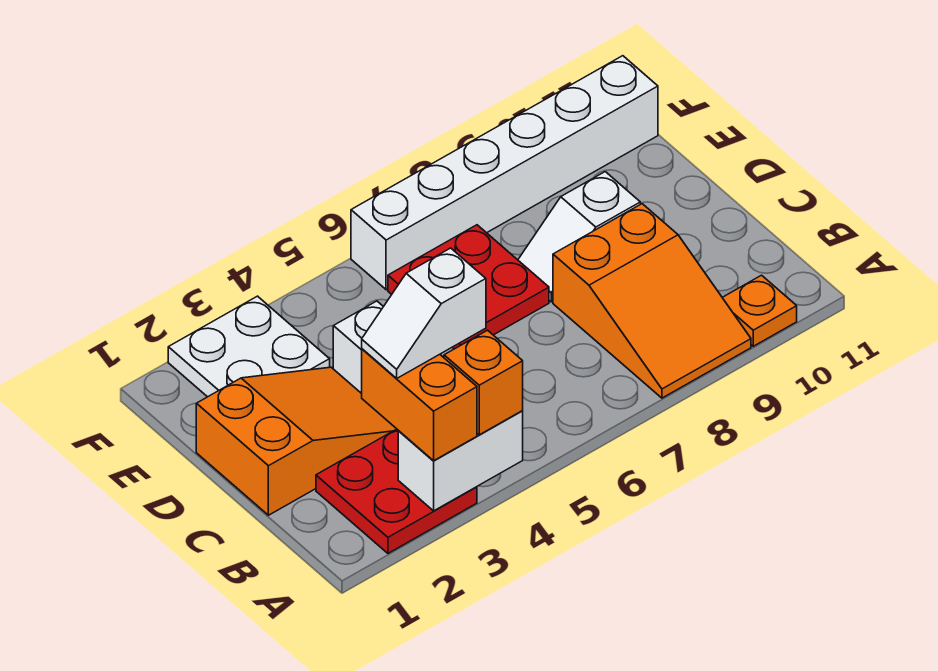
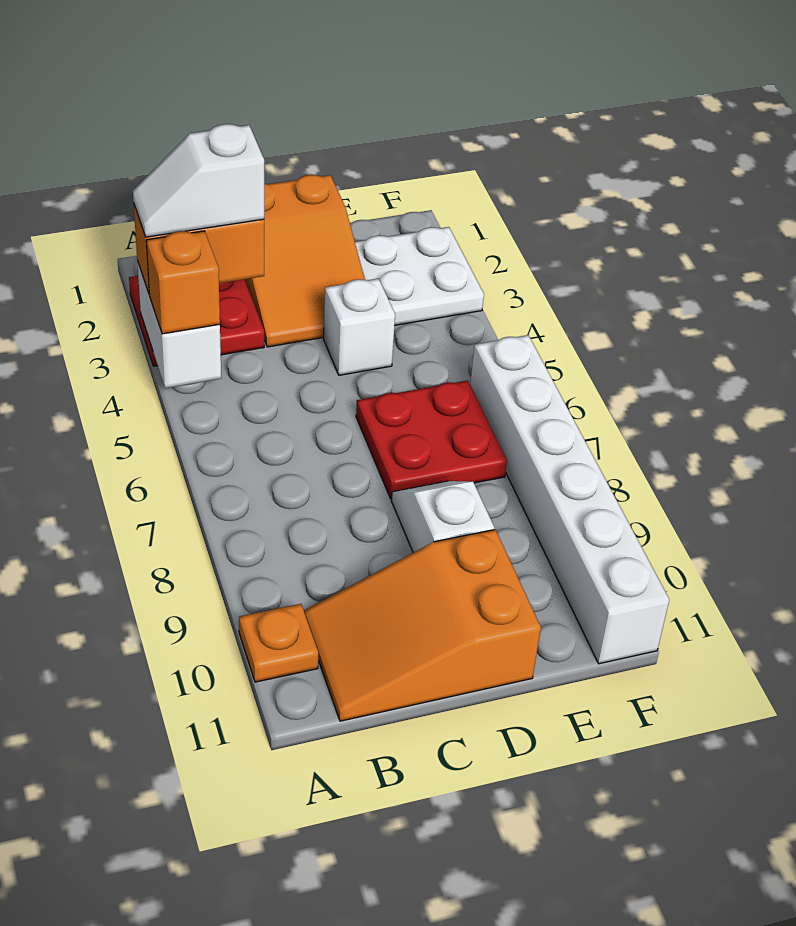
orange 2x3 slope [553,204,751,398] -> orange 2x3 slope moved to [304,530,541,721]
white 1x2 slope [362,248,486,379] -> white 1x2 slope turned to [133,124,264,237]

